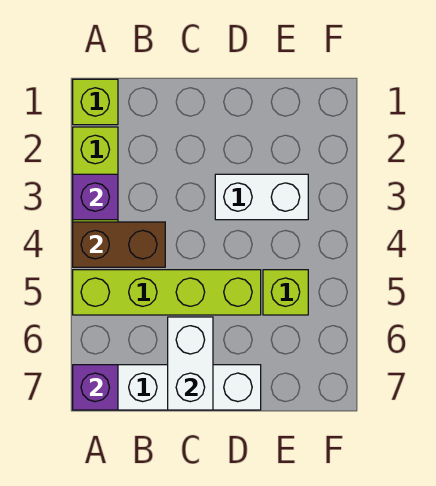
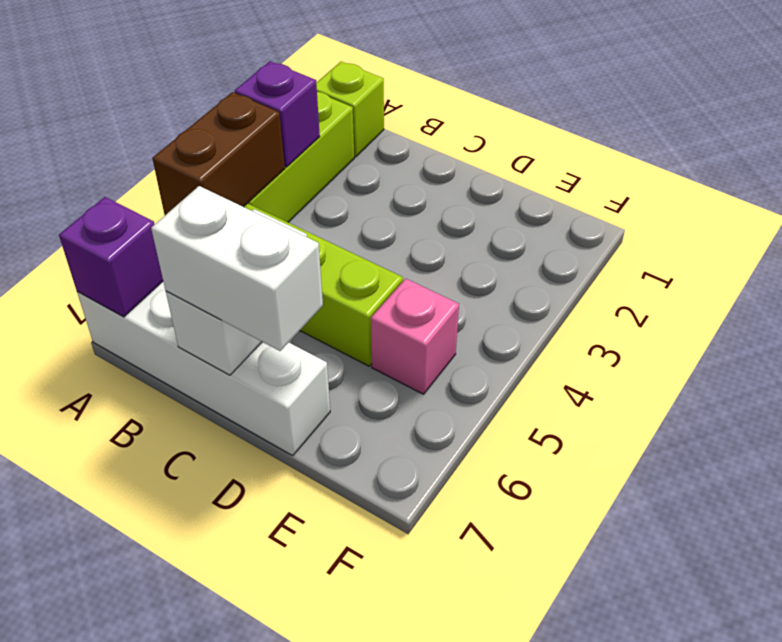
brown 1x2 brick [73,222,165,267] -> brown 1x2 brick turned to [152,92,285,215]
white 1x2 brick [215,174,308,220] -> white 1x2 brick moved to [151,186,323,351]
lime 1x1 brick [263,270,308,315] -> pink 1x1 brick [371,279,459,394]

